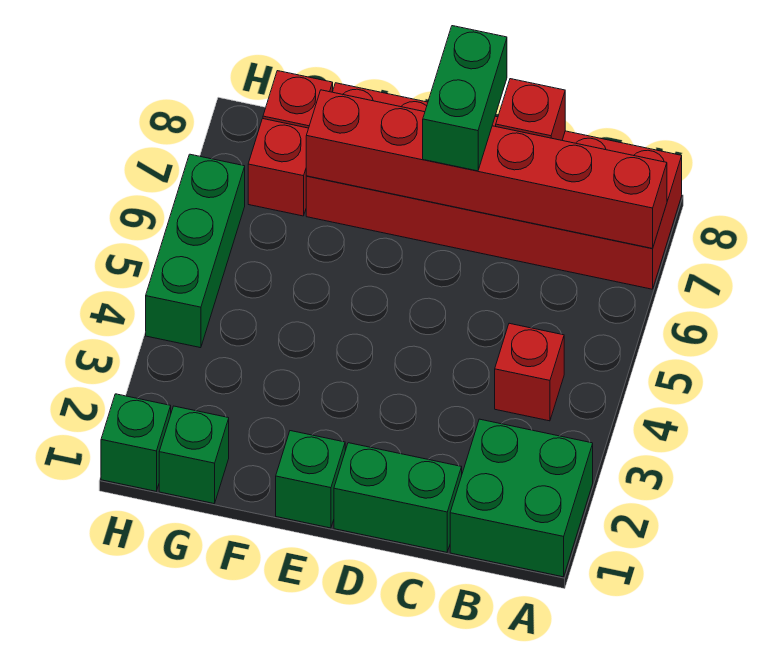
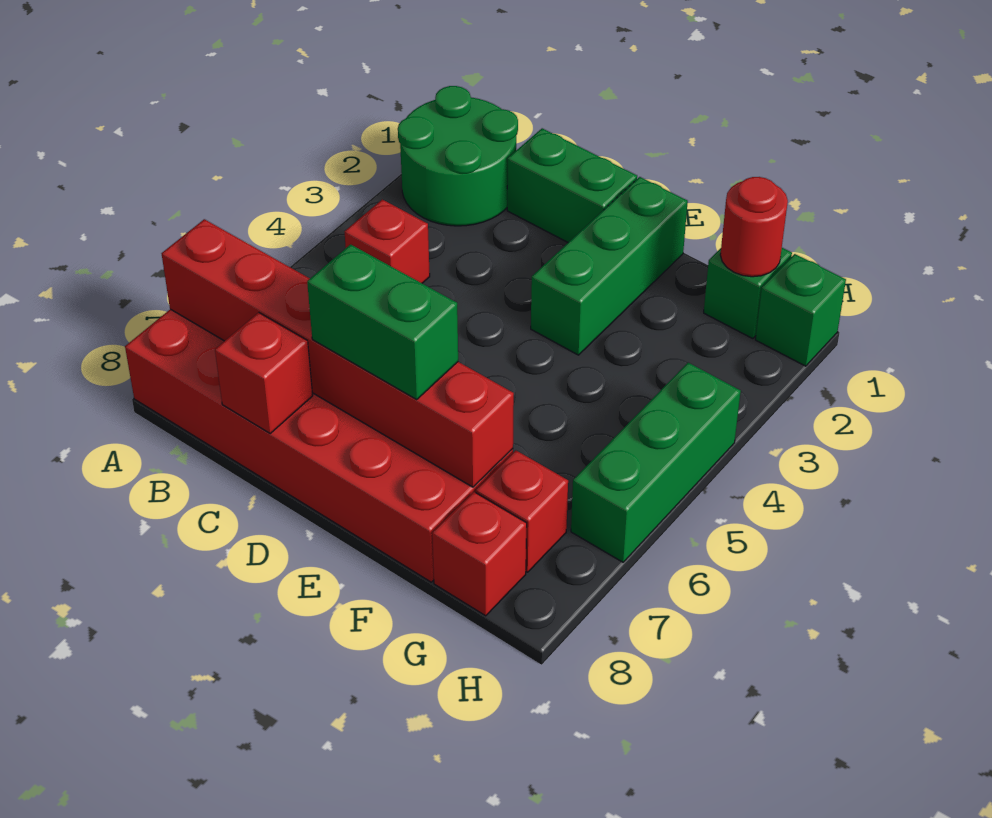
green 2x2 brick [450,419,593,577] -> green 2x2 round brick [398,86,518,226]
green 1x2 brick [423,26,507,171] -> green 1x2 brick turned to [307,244,458,399]
green 1x1 brick [276,431,345,528] -> green 1x3 brick [531,177,688,355]
none -> red 1x1 round brick [720,177,788,277]

